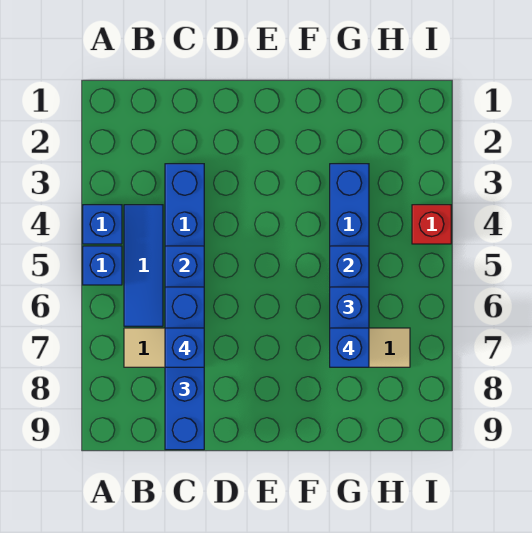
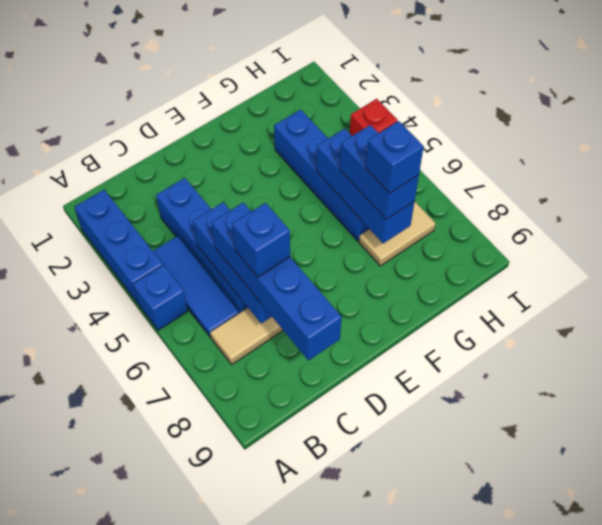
blue 1x1 brick [83,205,122,244] -> blue 1x3 brick [75,190,163,303]

